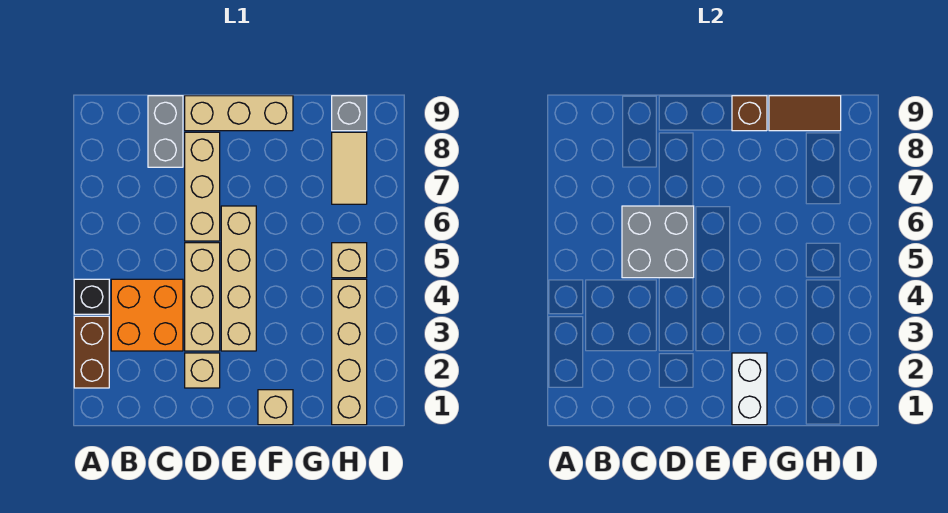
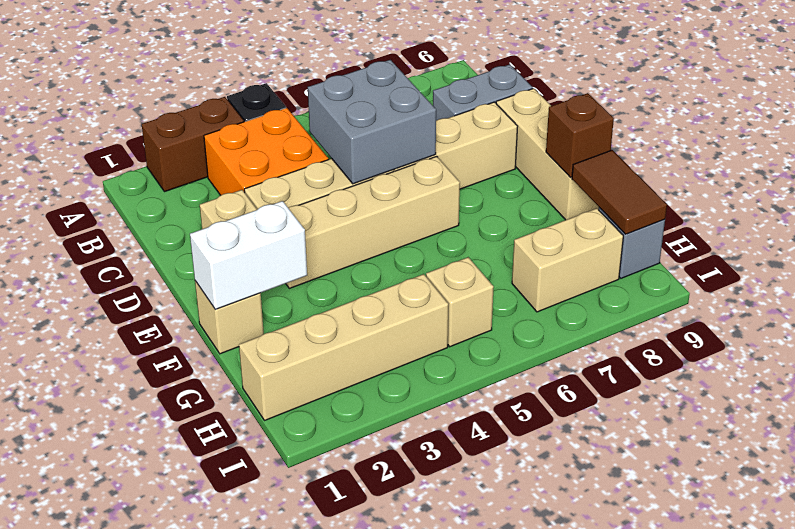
tan 1x2 tile [332,132,367,204] -> tan 1x2 brick [512,208,623,312]

